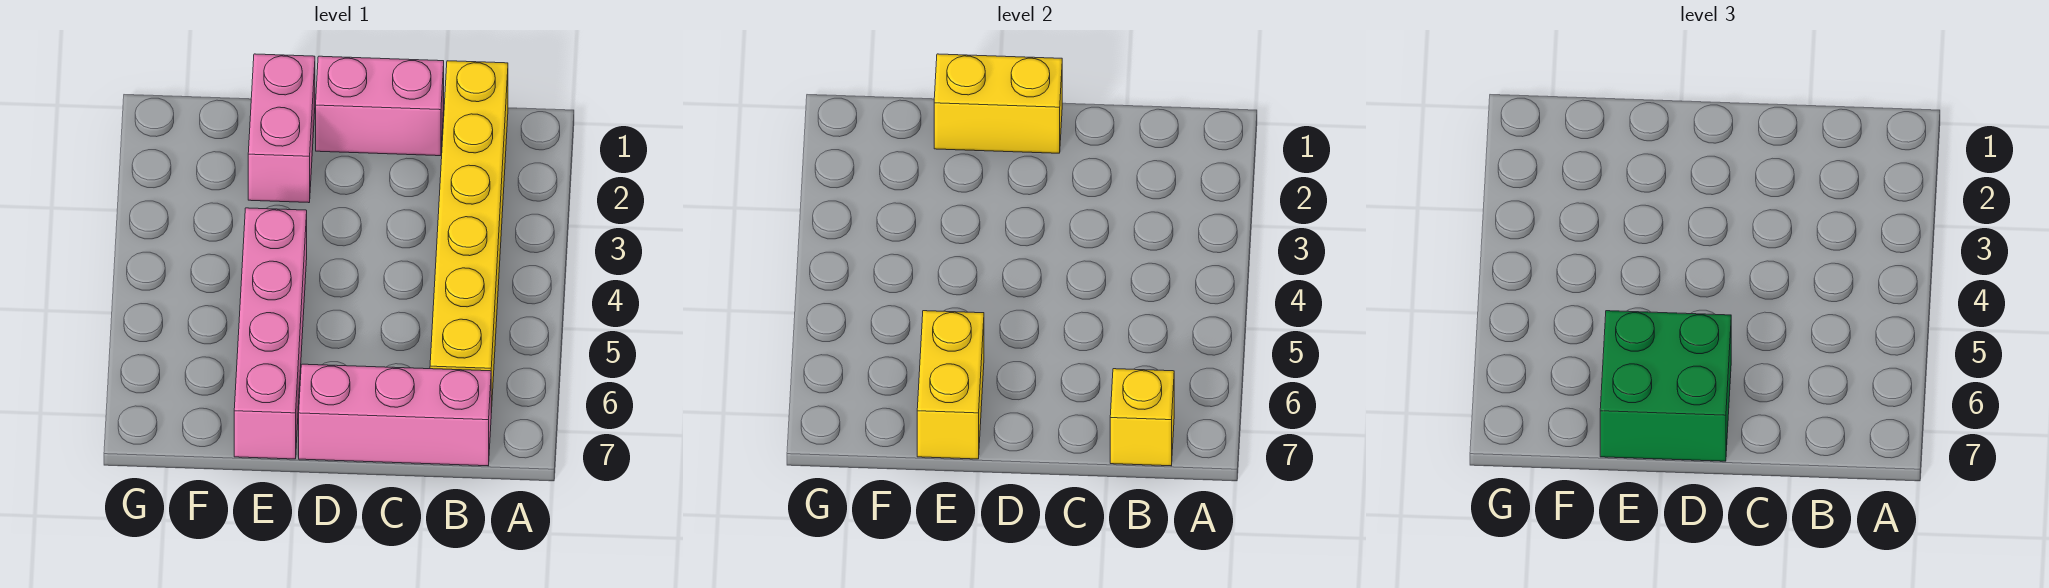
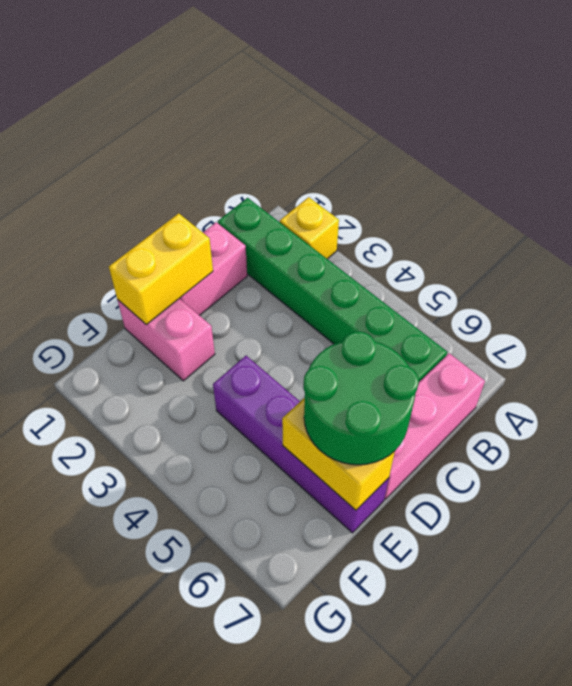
yellow 1x6 brick [430,61,508,413] -> green 1x6 brick [218,198,447,382]
yellow 1x1 brick [1110,369,1174,466] -> yellow 1x1 brick moved to [280,197,339,259]
green 2x2 brick [1600,311,1731,461] -> green 2x2 round brick [303,332,419,465]
pink 1x4 brick [234,208,307,459] -> purple 1x4 brick [213,356,389,533]

